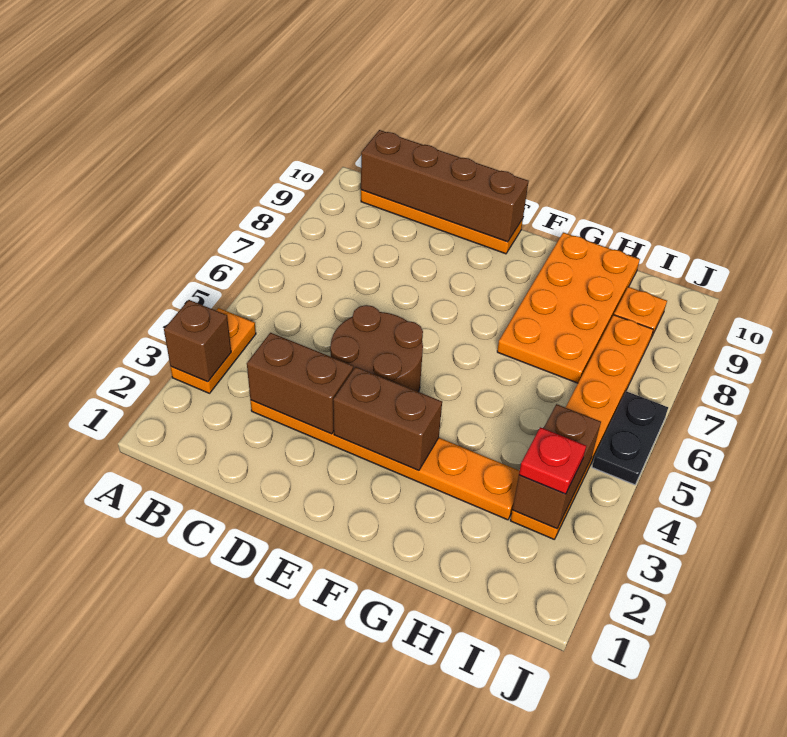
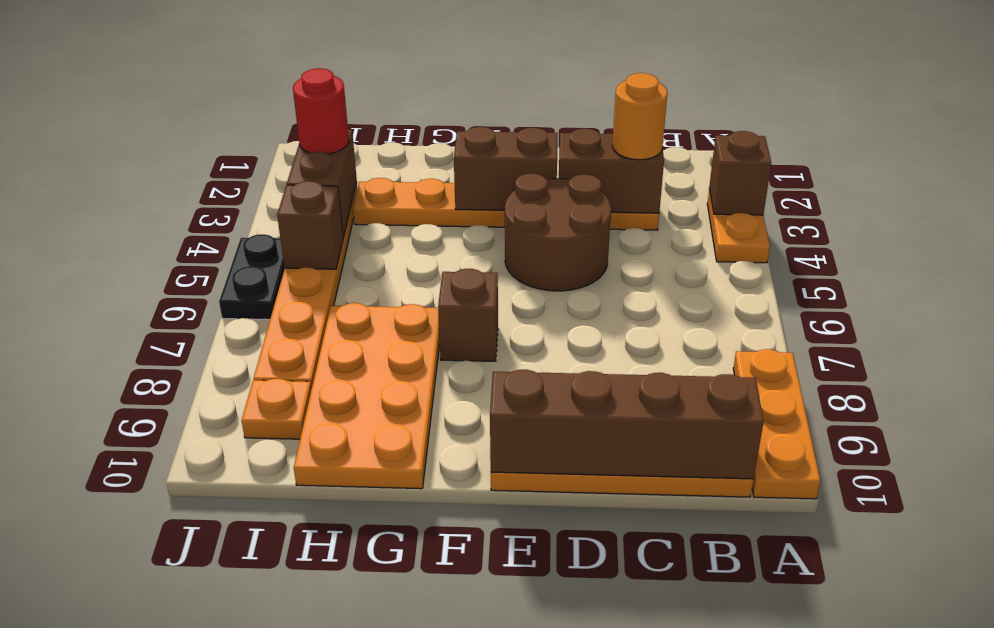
none -> orange 1x3 plate [733,349,821,499]
none -> orange 1x1 round brick [612,73,667,160]
none -> brown 1x1 brick [438,269,498,361]
red 1x1 plate [519,427,586,494] -> red 1x1 round brick [293,68,349,154]
none -> brown 1x1 brick [277,181,343,269]

